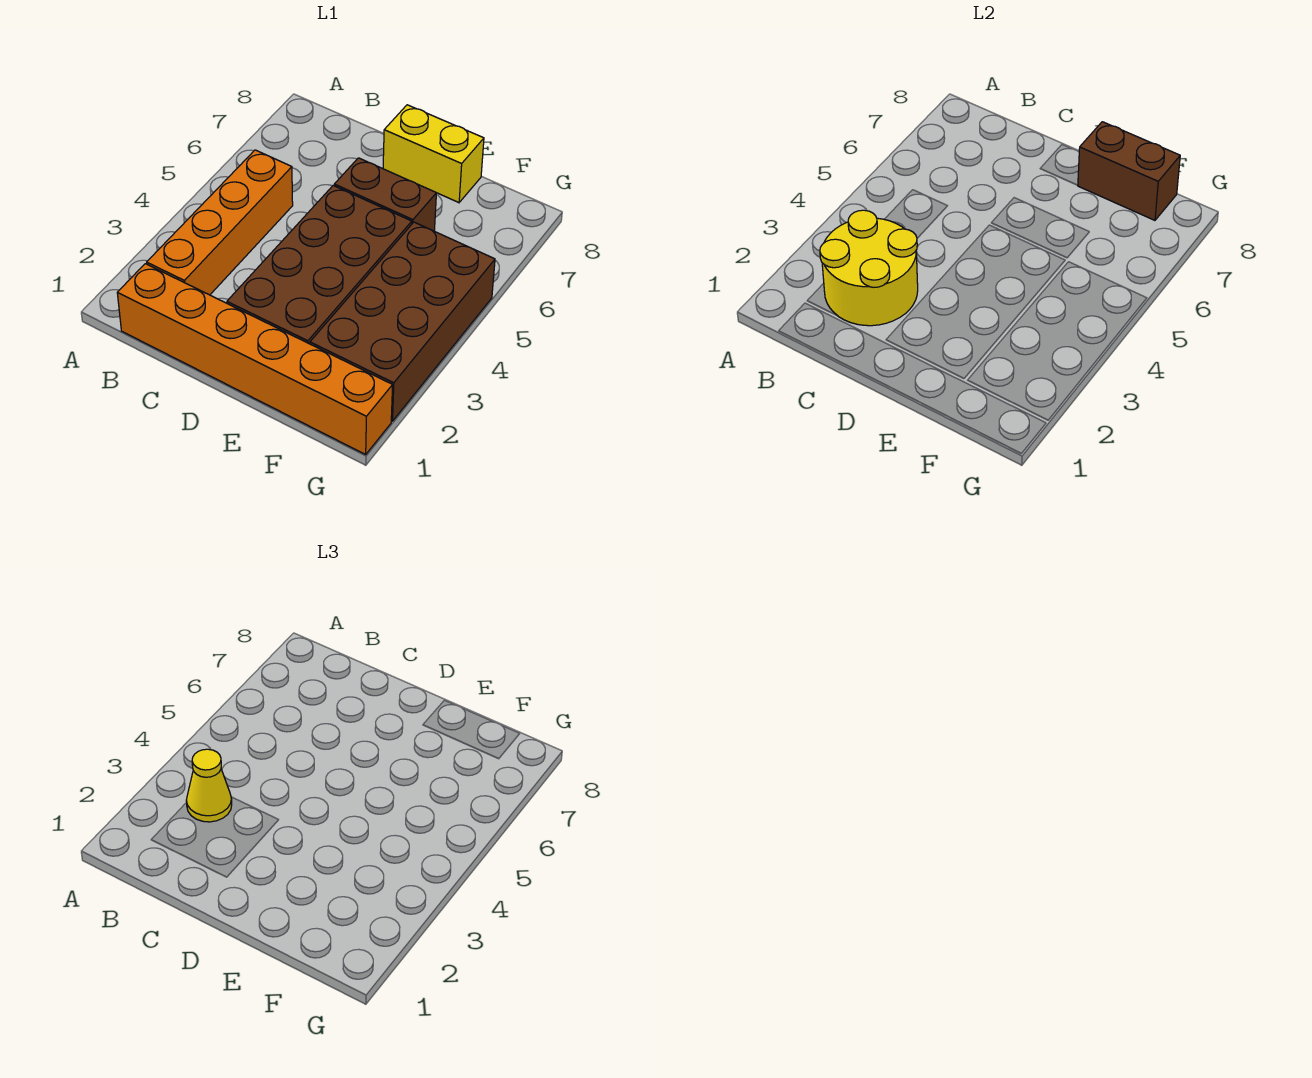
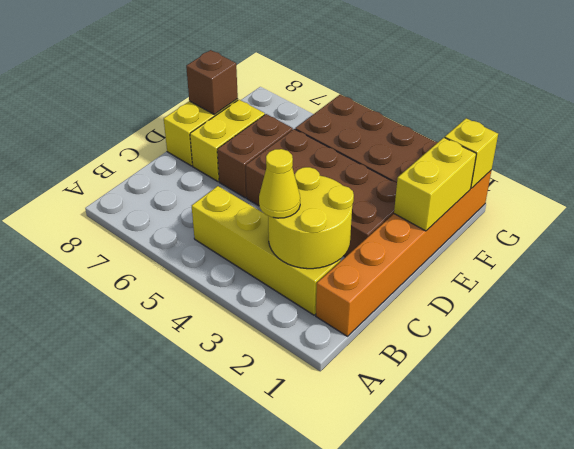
orange 1x4 brick [147,150,293,295] -> yellow 1x4 brick [192,186,341,315]
none -> yellow 1x2 brick [190,100,265,181]
none -> yellow 1x2 brick [394,138,476,231]
brown 1x2 brick [1078,122,1180,220] -> brown 1x1 brick [186,50,238,114]
none -> yellow 1x1 brick [445,118,498,188]

